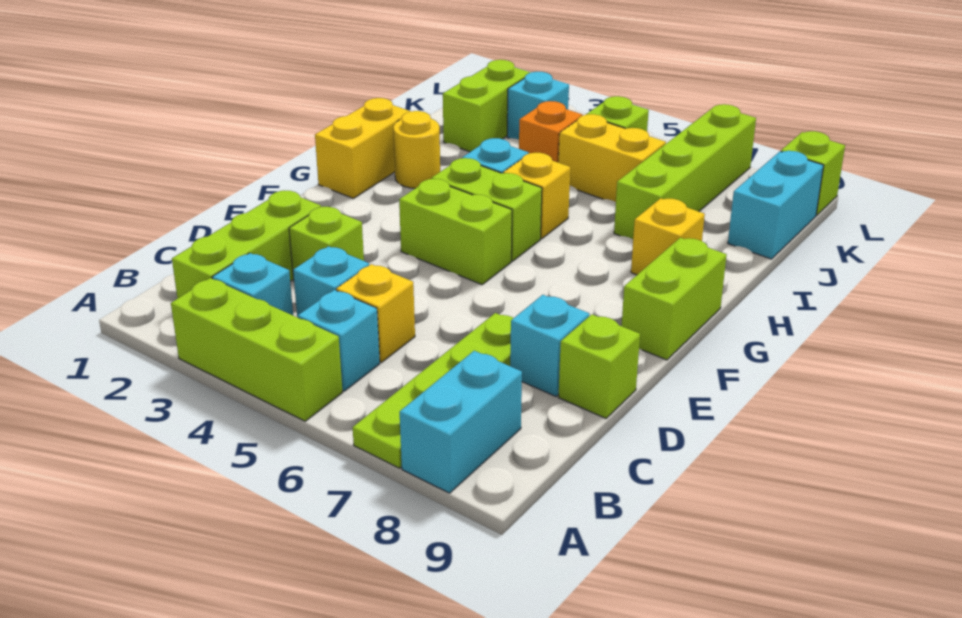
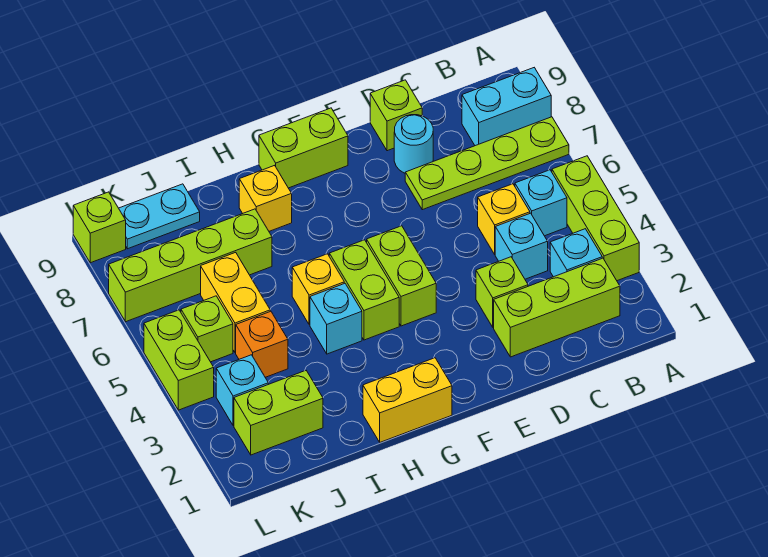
cyan 1x1 brick [510,295,589,396] -> cyan 1x1 round brick [394,115,433,173]
yellow 1x1 round brick [393,111,440,188] -> none
cyan 1x2 brick [728,151,824,259] -> cyan 1x2 plate [119,184,200,249]
none -> lime 1x2 brick [144,310,214,410]

